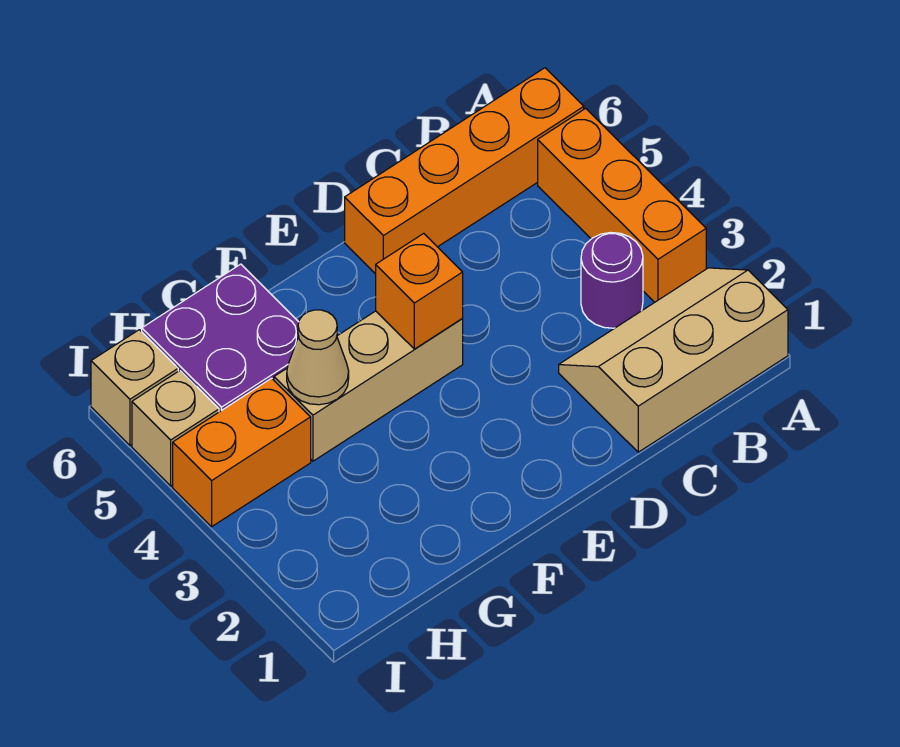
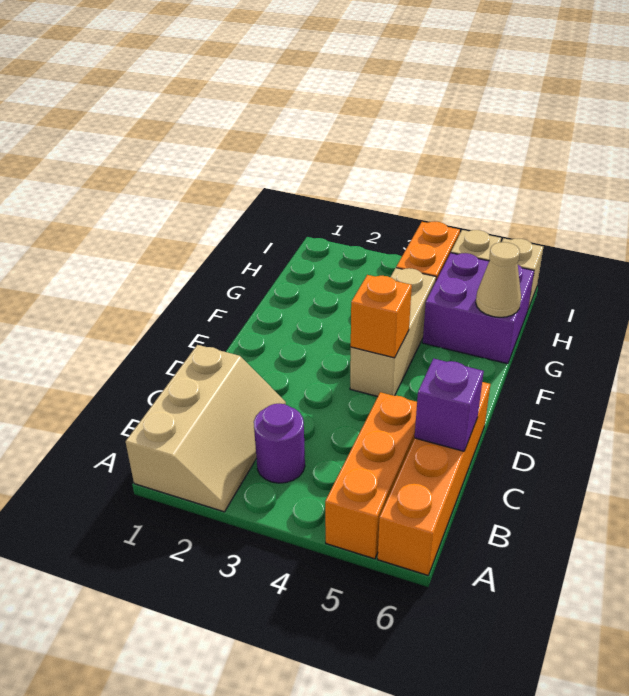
orange 1x3 brick [538,108,706,302] -> orange 1x3 brick turned to [325,392,417,559]
none -> purple 1x1 brick [415,359,484,451]
tan 1x1 cone [287,310,349,405] -> tan 1x1 cone moved to [476,242,521,317]

